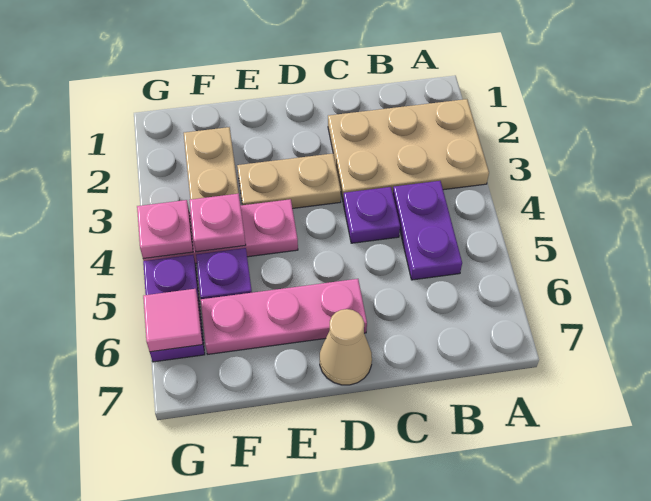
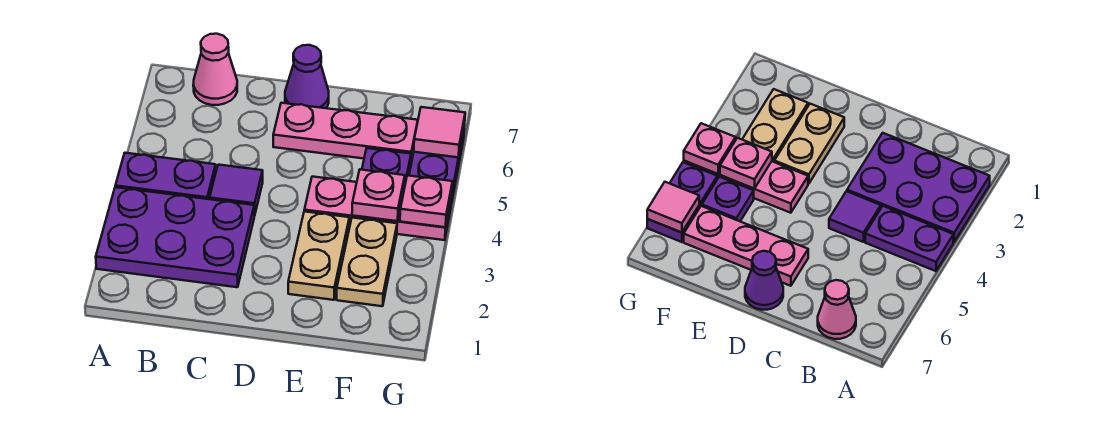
tan 2x3 plate [328,99,489,200] -> purple 2x3 plate [96,187,255,287]
purple 1x2 plate [393,181,462,280] -> purple 1x2 plate turned to [115,153,216,199]
none -> pink 1x1 cone [193,34,237,105]
purple 1x1 plate [343,187,400,243] -> purple 1x1 tile [210,165,263,215]
tan 1x2 plate [237,154,341,208] -> tan 1x2 plate turned to [288,211,349,300]
tan 1x1 cone [320,309,372,385] -> purple 1x1 cone [285,45,329,108]

